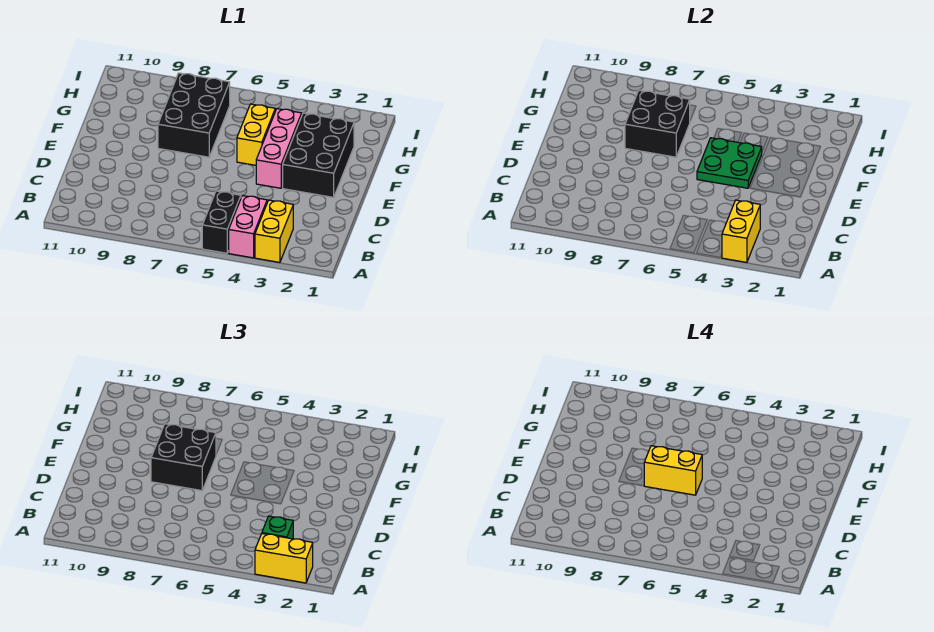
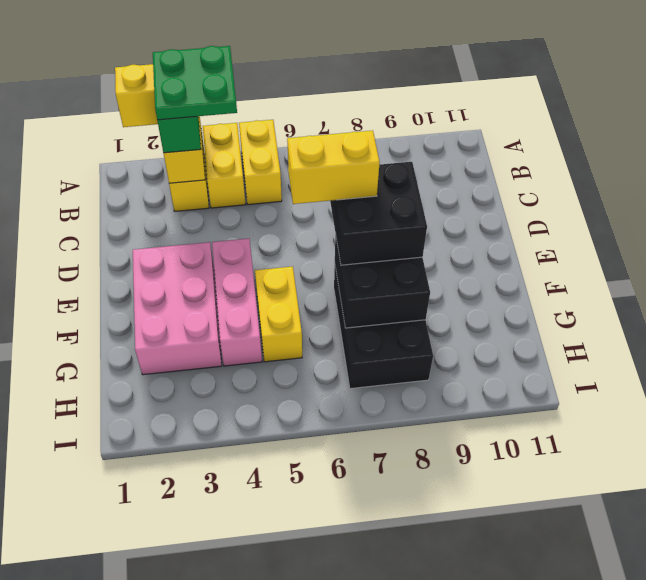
pink 1x2 brick [229,196,267,258] -> yellow 1x2 brick [203,123,246,208]
black 1x2 brick [202,191,241,253] -> yellow 1x2 brick [239,120,282,205]
black 2x3 brick [283,113,354,197] -> pink 2x3 brick [133,242,222,375]
green 2x2 plate [697,138,762,188] -> green 2x2 plate moved to [153,46,237,120]

